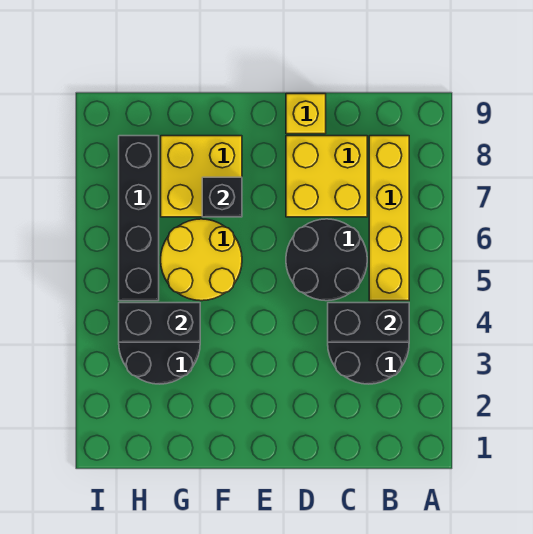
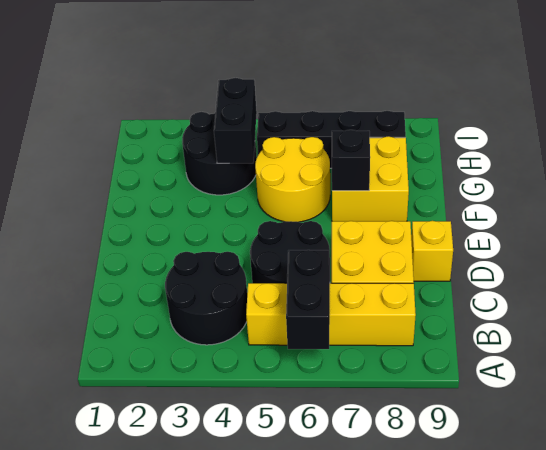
black 1x2 brick [328,303,409,342] -> black 1x2 brick moved to [286,250,330,349]

